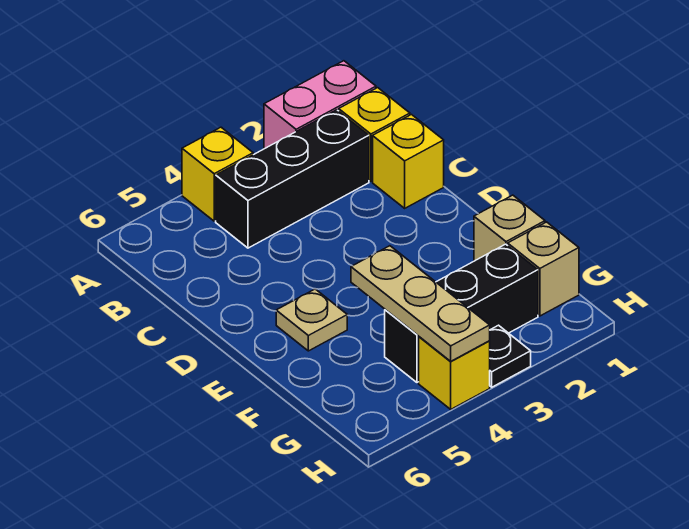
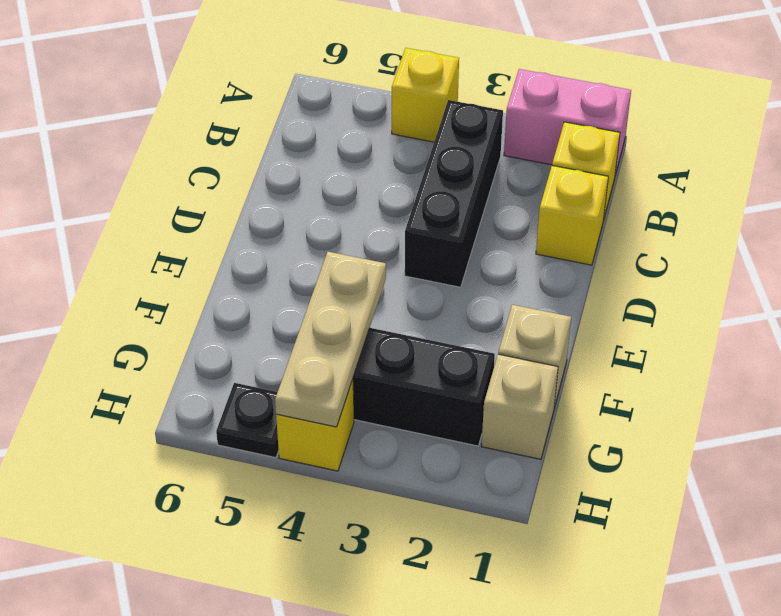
black 1x3 brick [216,110,369,248] -> black 1x3 brick turned to [405,100,503,287]
tan 1x1 plate [276,289,347,351] -> none
black 1x1 plate [490,325,531,387] -> black 1x1 plate moved to [216,383,279,458]

